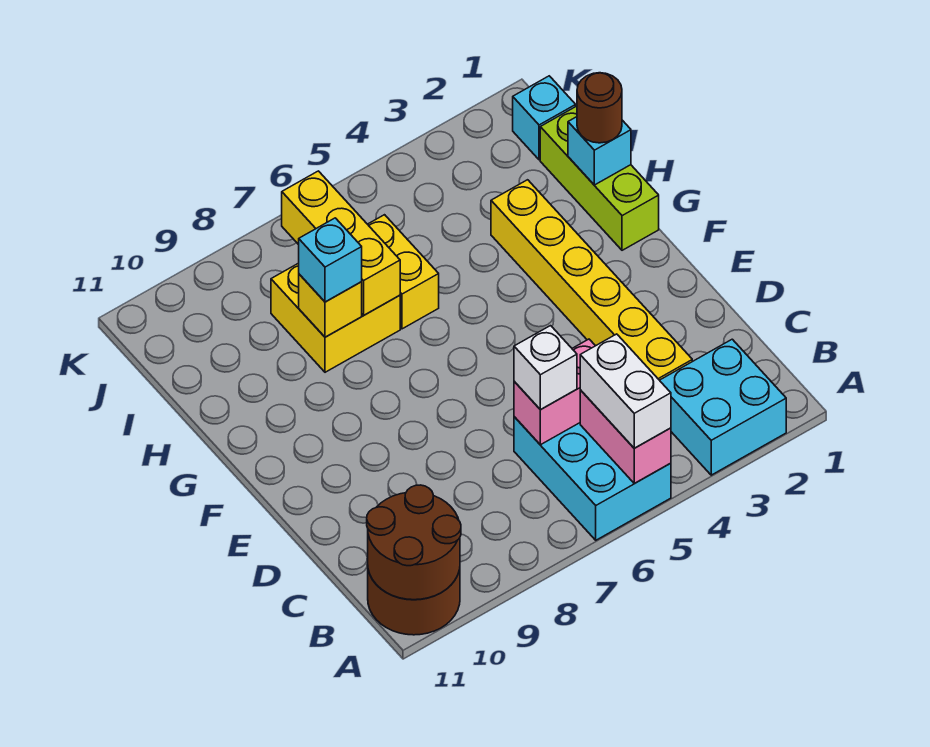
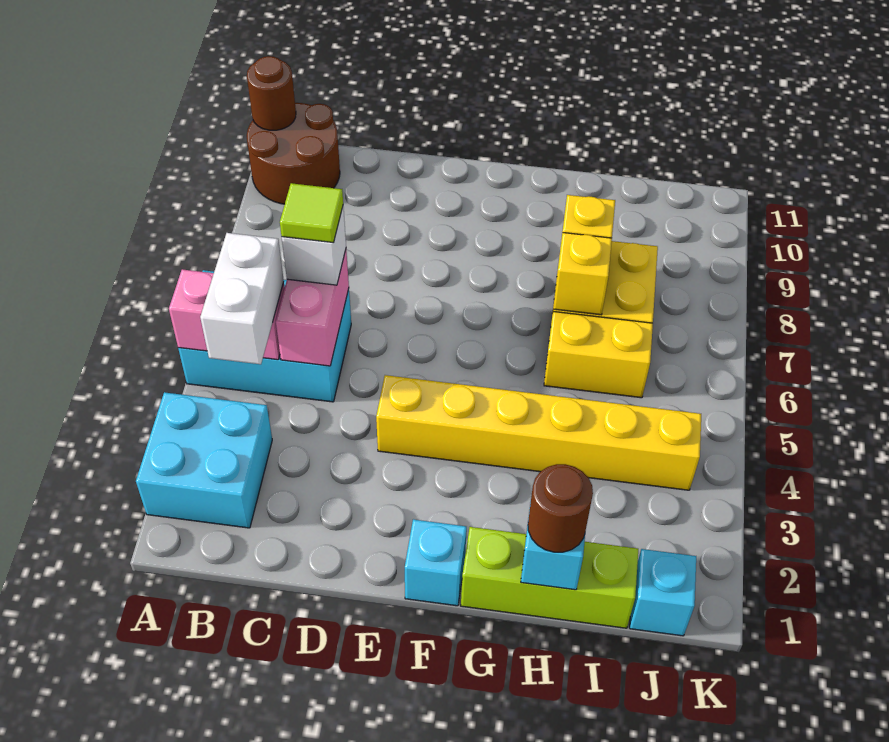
white 1x2 brick [580,334,671,448] -> white 1x2 brick turned to [200,233,284,364]
brown 2x2 round brick [367,485,461,600] -> brown 1x1 round brick [247,56,296,130]
yellow 1x6 brick [491,180,692,380] -> yellow 1x6 brick moved to [376,375,701,490]
none -> lime 1x1 tile [280,183,343,243]
yellow 1x3 brick [282,171,400,315] -> yellow 1x1 brick [553,233,612,315]
cyan 1x1 brick [299,218,362,302] -> cyan 1x1 brick moved to [405,519,467,606]

